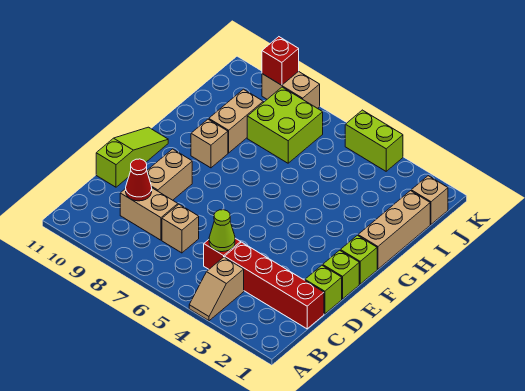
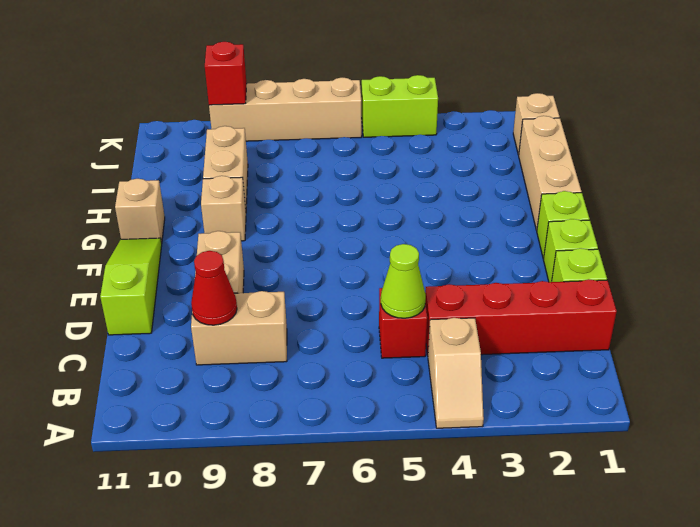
tan 1x1 brick [162,204,199,253] -> tan 1x1 brick moved to [115,179,165,243]
lime 2x2 brick [247,87,323,163] -> none
tan 1x2 brick [262,71,320,108] -> tan 1x4 brick [209,78,362,141]

